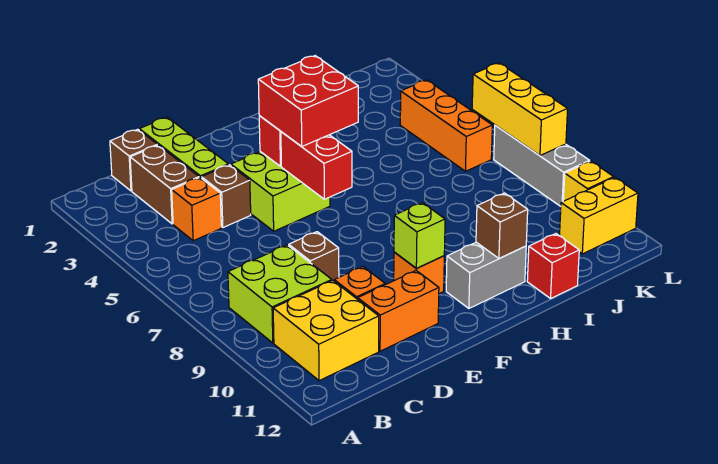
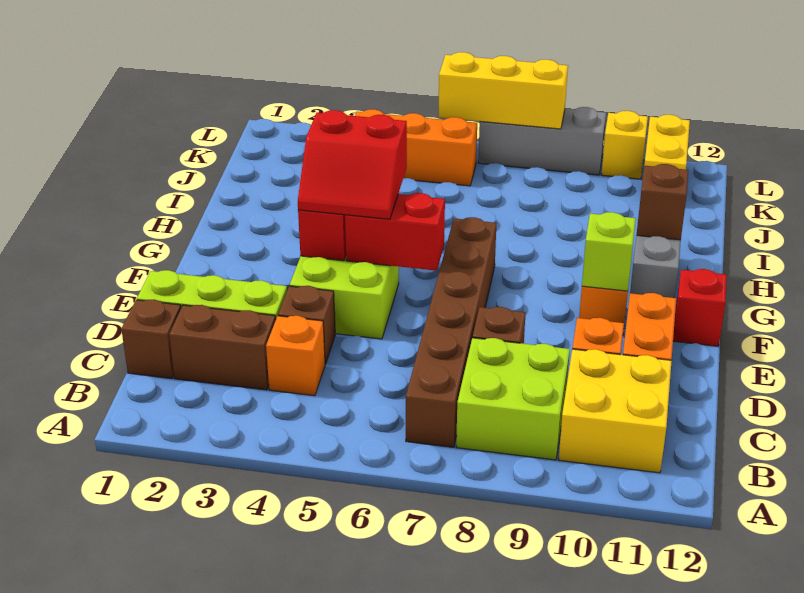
none -> brown 1x6 brick [406,217,497,447]
red 2x2 brick [258,56,358,146] -> red 2x2 slope [298,110,407,219]
red 1x1 brick [527,234,579,299] -> red 1x1 brick moved to [673,269,727,346]

